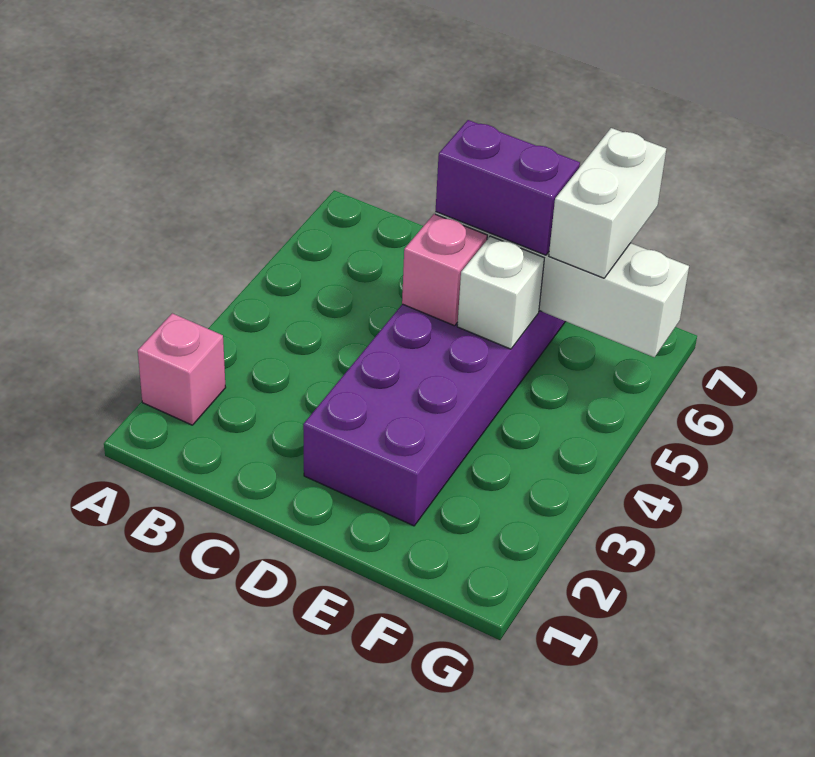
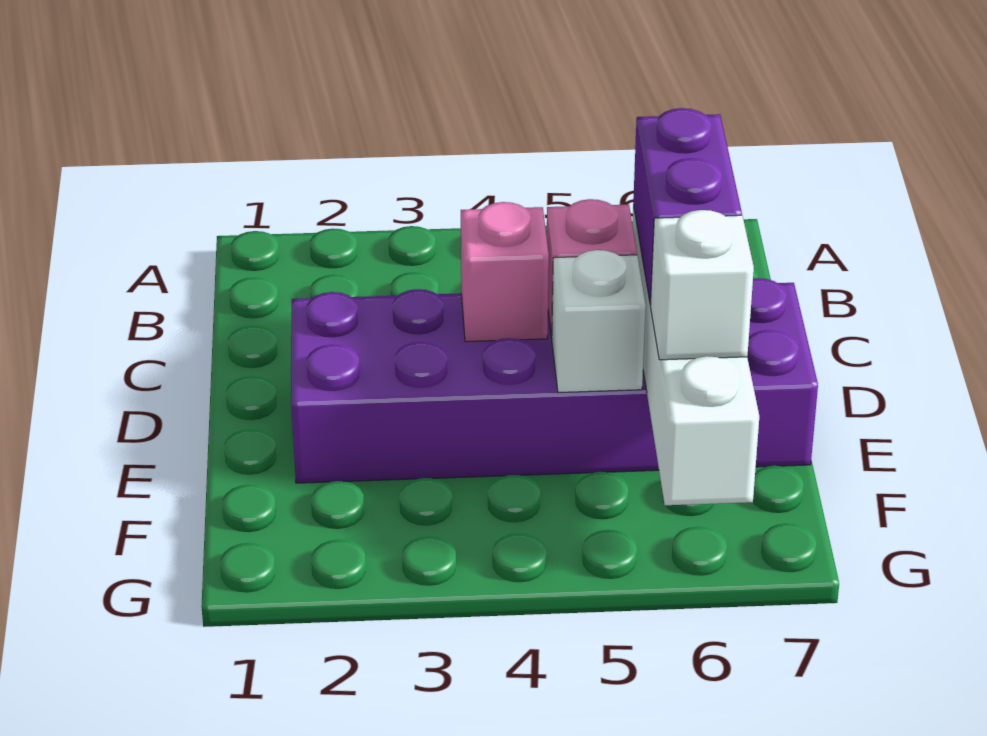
pink 1x1 brick [138,313,226,425] -> pink 1x1 brick moved to [461,202,549,342]
white 1x2 brick [549,128,666,278] -> white 1x1 brick [650,210,754,360]

